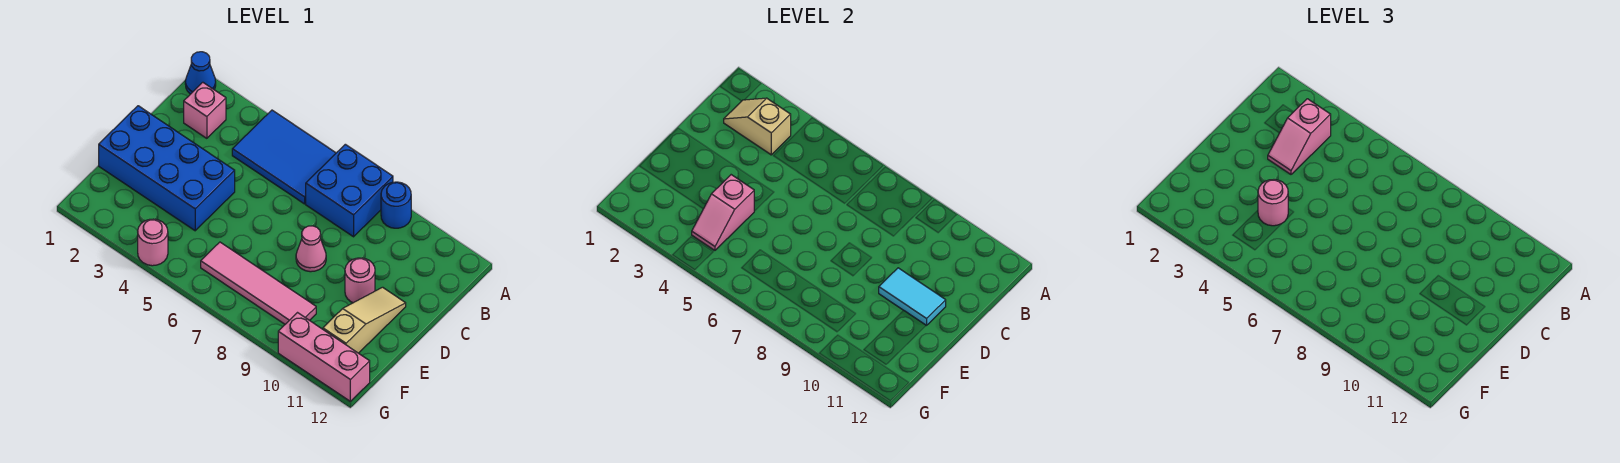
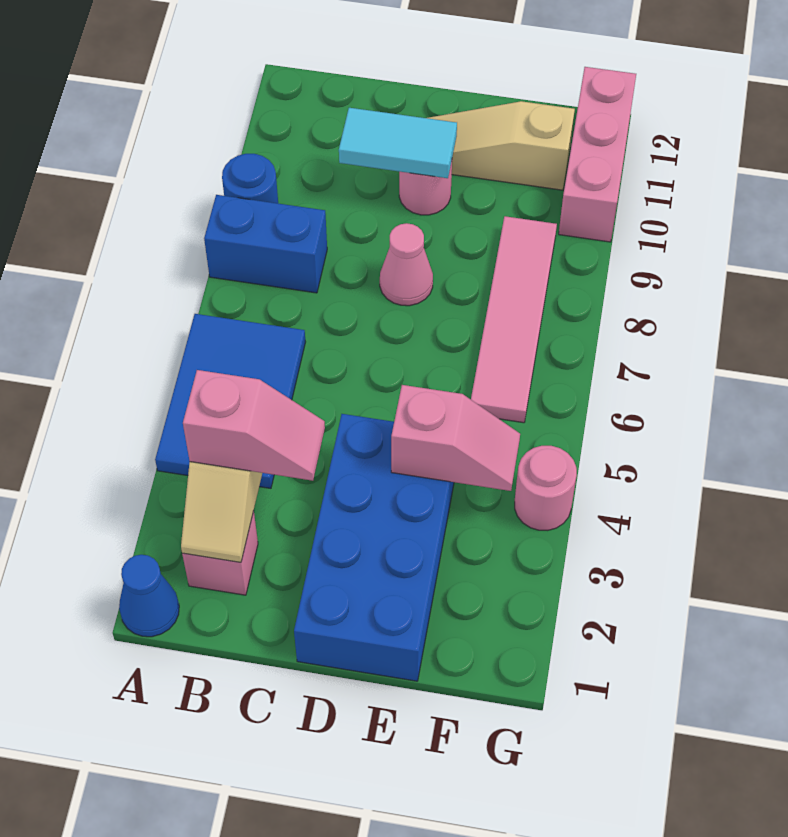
blue 2x2 brick [306,144,393,237] -> blue 1x2 brick [204,195,327,293]
cyan 1x2 tile [879,268,946,326] -> cyan 1x2 tile turned to [339,108,457,178]
pink 1x1 round brick [1258,180,1288,226] -> none

